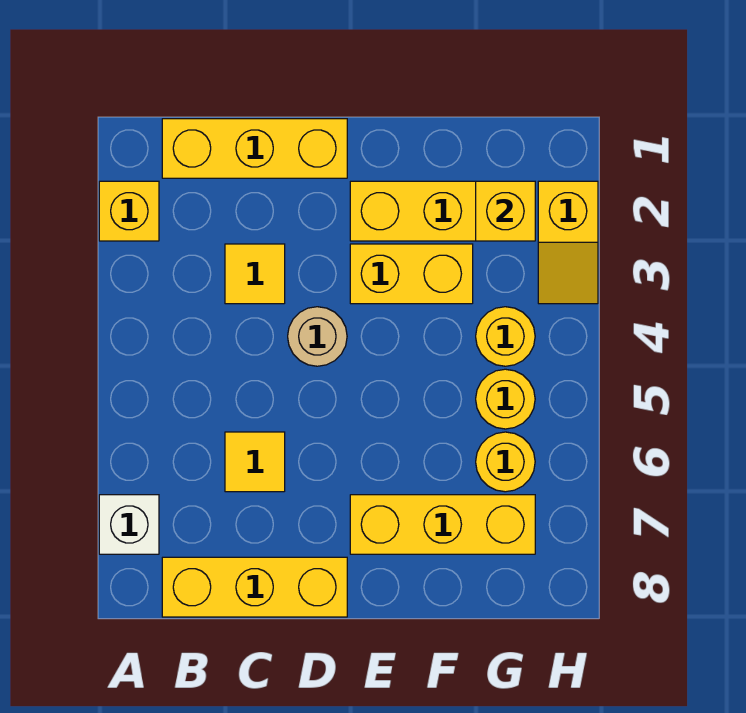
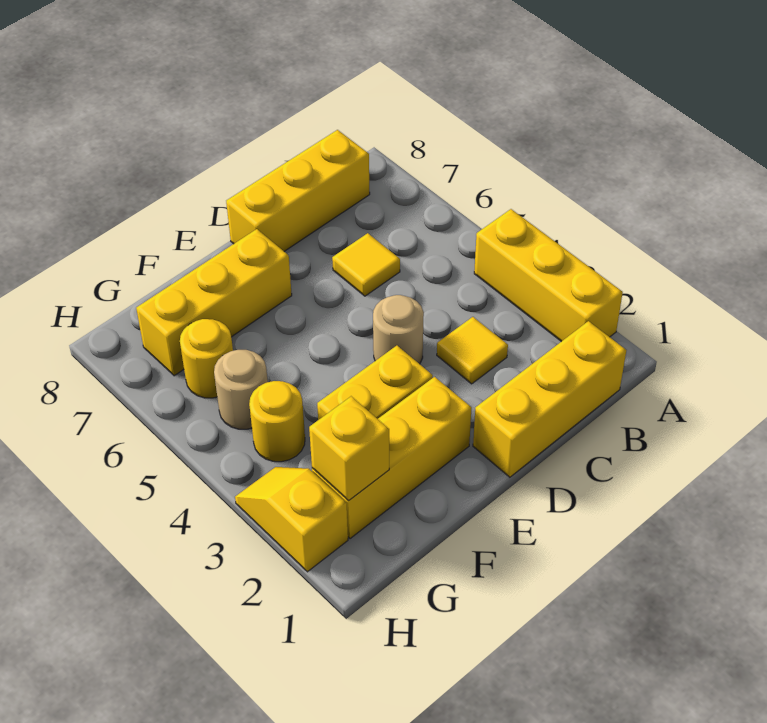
yellow 1x1 brick [99,181,159,241] -> yellow 1x3 brick [474,209,623,342]
white 1x1 brick [99,495,159,554] -> none
yellow 1x1 round brick [476,369,535,429] -> tan 1x1 round brick [214,350,268,429]

